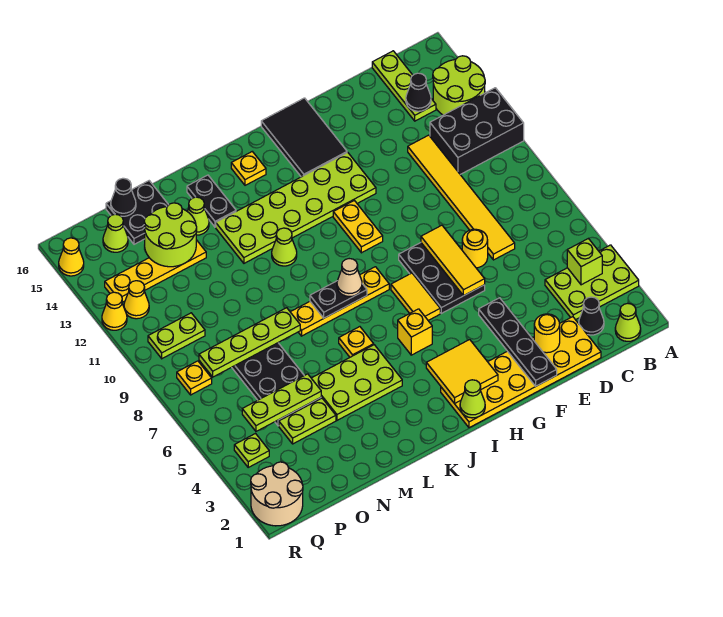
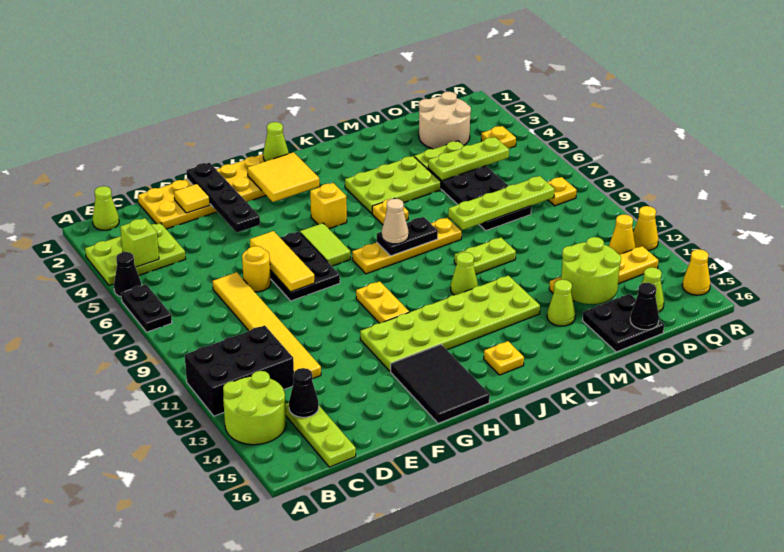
black 1x1 cone [579,297,604,335] -> black 1x1 cone moved to [114,252,141,297]
yellow 1x1 round brick [534,314,560,353] -> yellow 1x1 tile [174,184,210,213]
yellow 1x2 tile [391,273,440,320] -> lime 1x2 tile [300,223,350,266]
black 1x2 plate [187,175,236,227] -> black 1x2 plate moved to [121,284,172,332]
lime 1x2 plate [148,313,205,359] -> lime 1x2 plate moved to [454,237,516,274]
tan 2x2 round brick [251,462,303,526] -> tan 2x2 round brick moved to [419,92,471,149]
lime 1x1 plate [234,434,269,467] -> yellow 1x1 plate [481,126,516,148]

